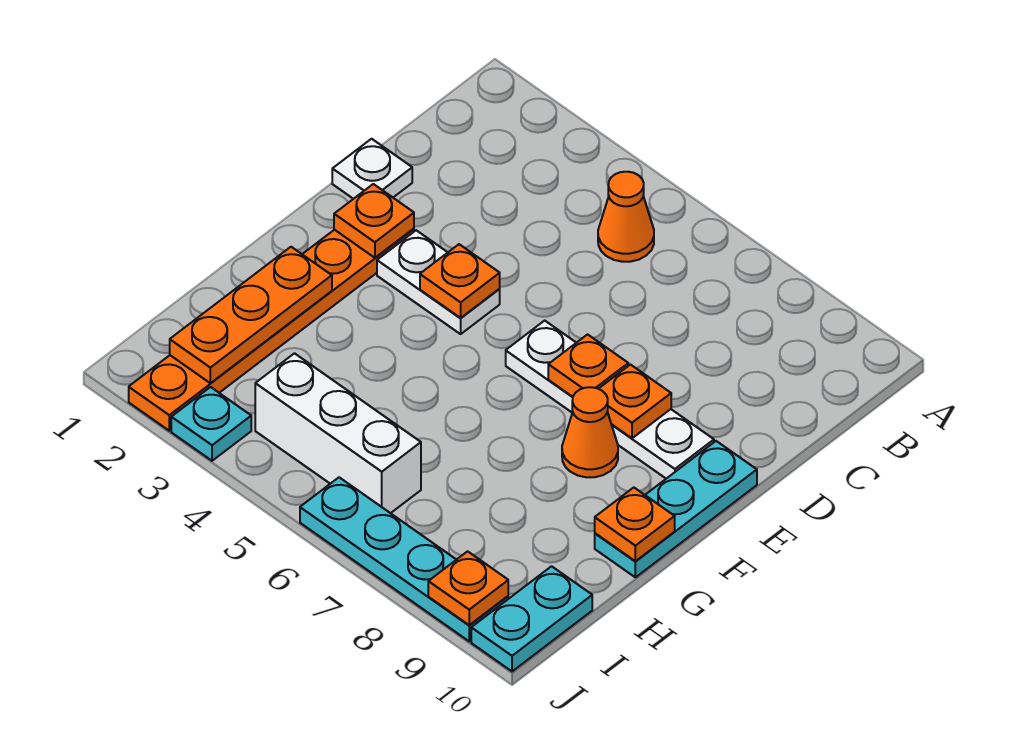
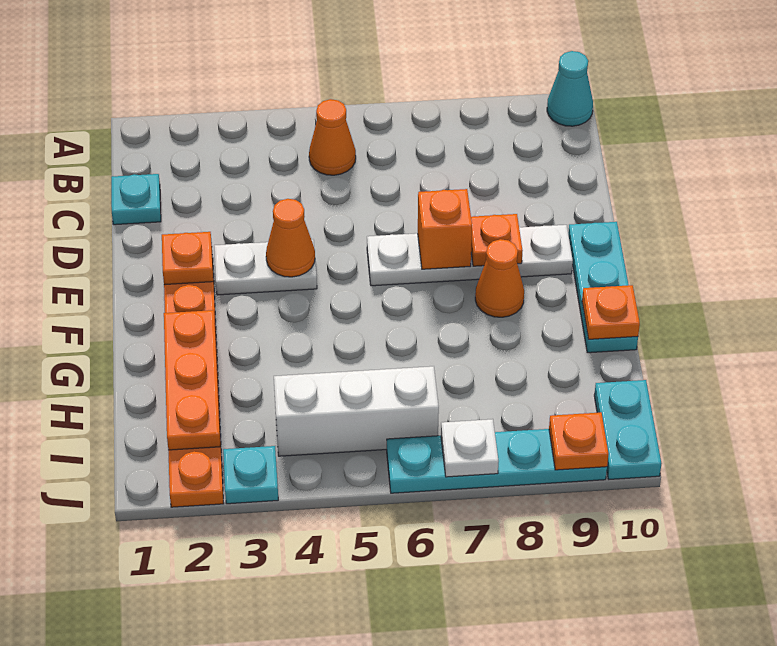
none -> cyan 1x1 cone [547,51,593,126]
none -> cyan 1x1 plate [111,174,161,225]
white 1x1 plate [332,139,412,199] -> white 1x1 plate moved to [441,419,499,477]
orange 1x1 plate [420,244,500,318] -> orange 1x1 cone [266,199,315,277]
orange 1x1 plate [548,334,628,397] -> orange 1x1 brick [418,189,472,269]

